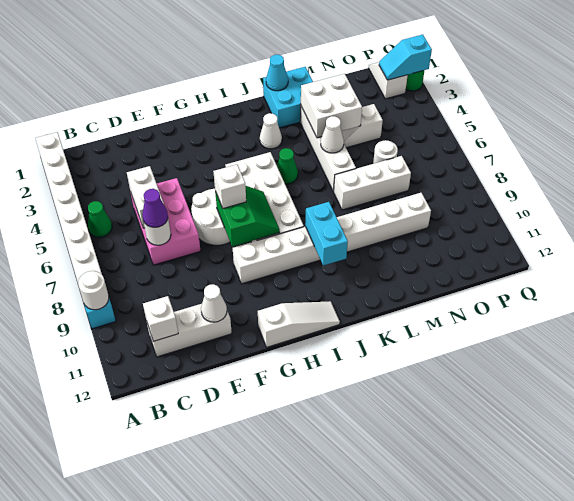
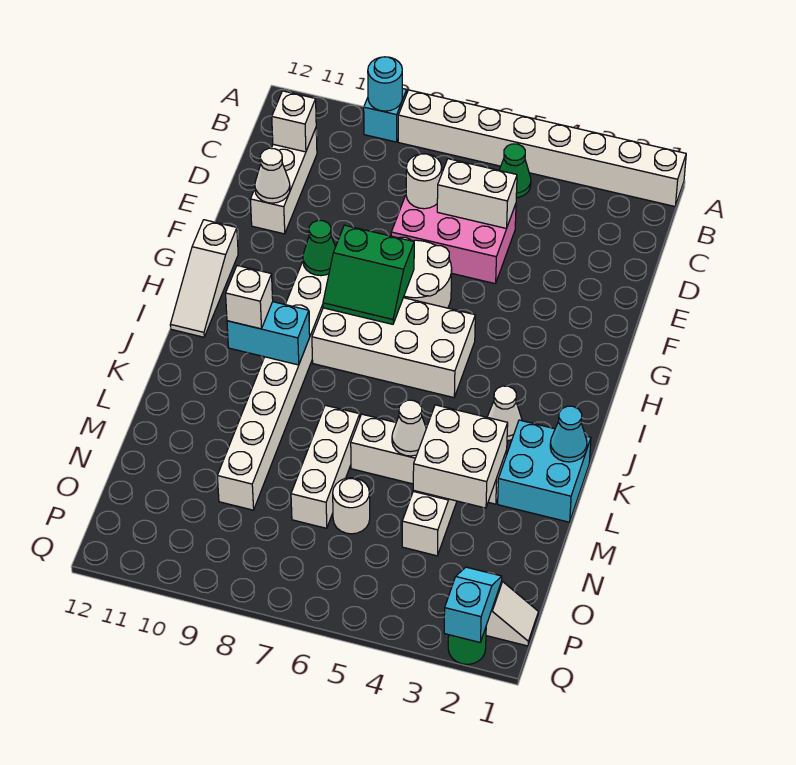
white 1x1 round brick [78,271,109,310] -> cyan 1x1 round brick [368,57,402,111]
purple 1x1 cone [142,189,168,227] -> none
white 1x1 brick [213,165,246,208] -> white 1x1 brick moved to [226,266,273,329]
green 1x1 cone [277,148,298,184] -> green 1x1 cone moved to [303,221,335,276]

